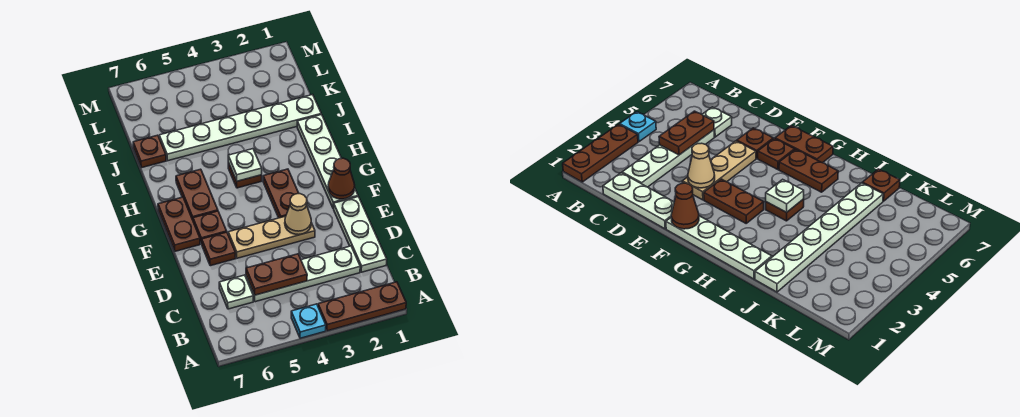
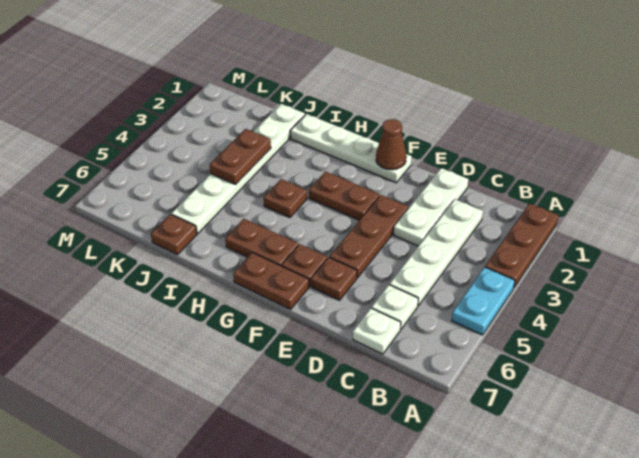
cyan 1x1 plate [291,304,326,338] -> cyan 1x2 plate [452,267,515,335]
white 1x3 plate [334,197,387,272] -> white 1x3 plate turned to [394,168,468,246]
brown 1x2 plate [246,254,307,295] -> brown 1x2 plate moved to [210,129,271,184]
tan 1x3 plate [228,216,315,258] -> brown 1x3 plate [330,195,408,278]
tan 1x1 cone [285,194,311,235] -> none
white 1x1 plate [228,149,262,181] -> white 1x1 plate moved to [353,308,401,354]

